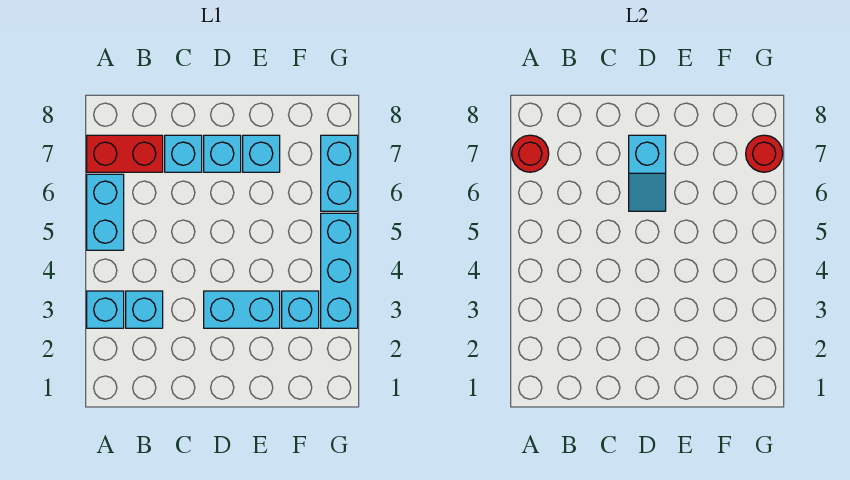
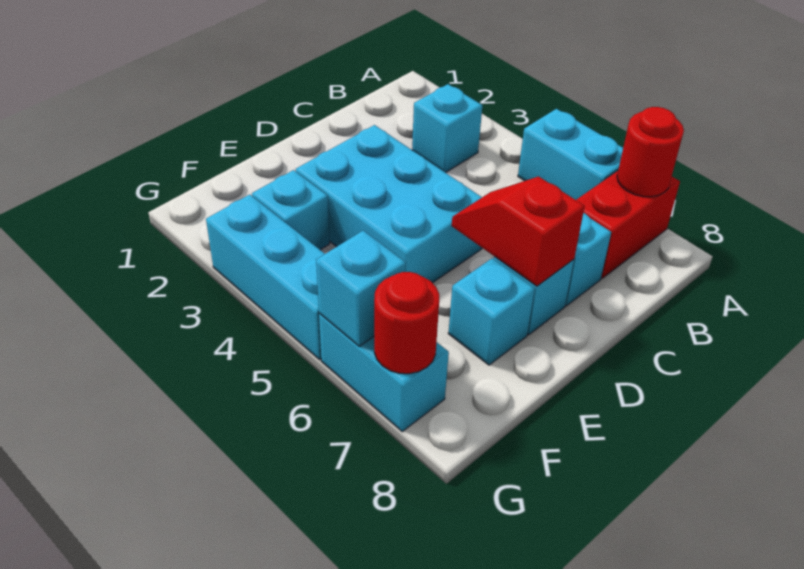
cyan 1x1 brick [87,291,124,328] -> cyan 1x1 brick moved to [316,231,406,346]
cyan 1x2 brick [204,291,280,328] -> cyan 2x3 brick [296,125,482,283]
cyan 1x2 slope [629,135,666,211] -> red 1x2 slope [452,177,585,286]

